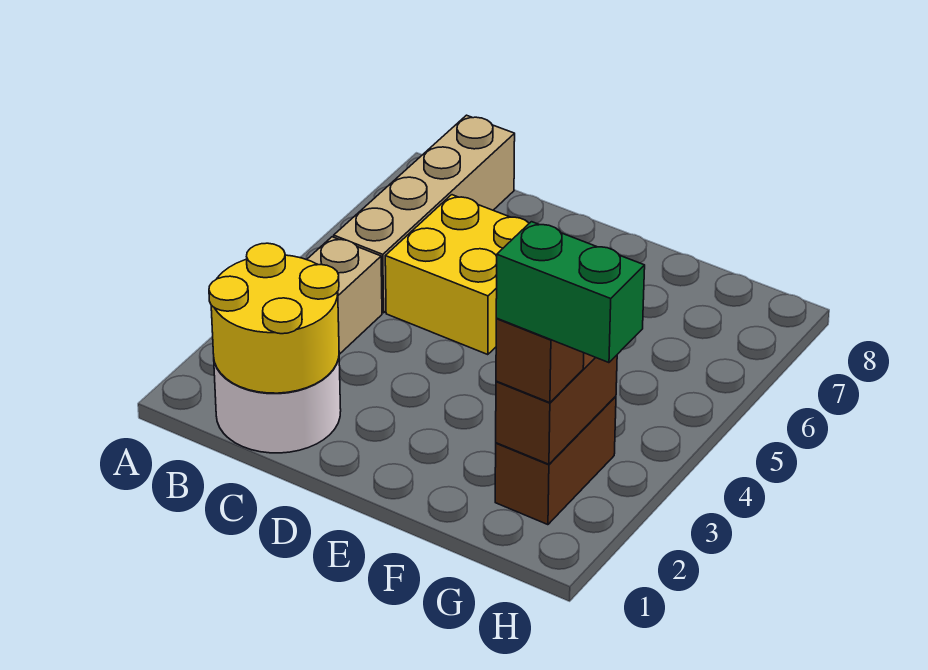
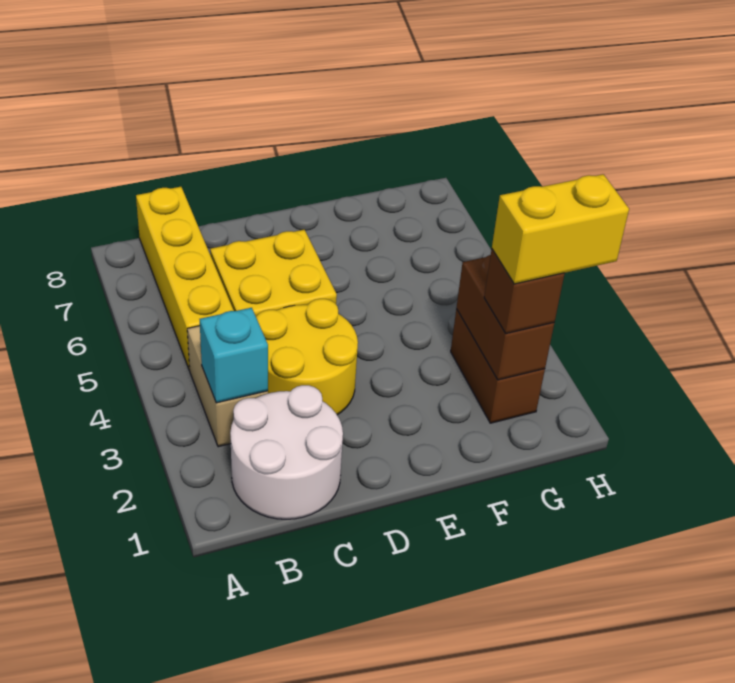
yellow 2x2 round brick [209,243,339,393] -> yellow 2x2 round brick moved to [256,299,358,415]
none -> cyan 1x1 brick [200,308,268,403]
tan 1x4 brick [334,115,515,313] -> yellow 1x4 brick [136,187,234,370]
green 1x2 brick [496,222,645,363] -> yellow 1x2 brick [492,174,629,284]

